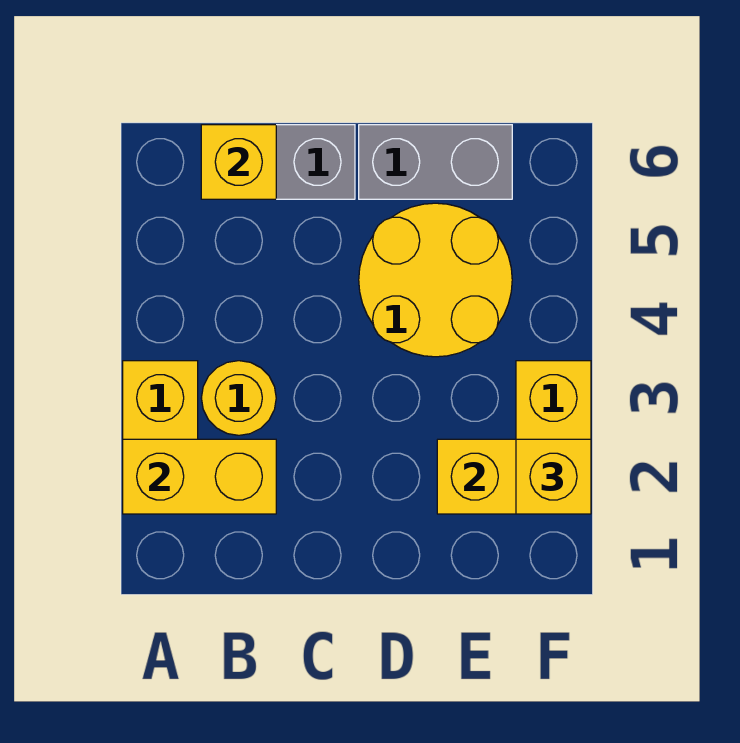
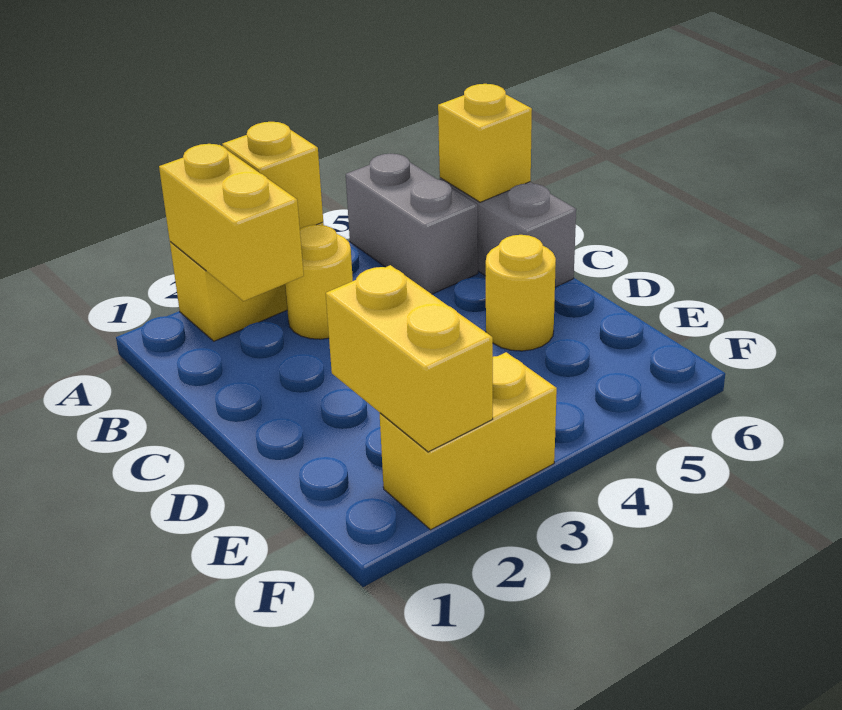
yellow 2x2 round brick [359,203,512,357] -> yellow 1x1 round brick [486,235,556,351]
grey 1x2 brick [359,125,512,199] -> grey 1x2 brick moved to [346,154,478,294]
yellow 1x1 brick [516,439,591,514] -> yellow 1x1 brick moved to [222,122,323,229]

